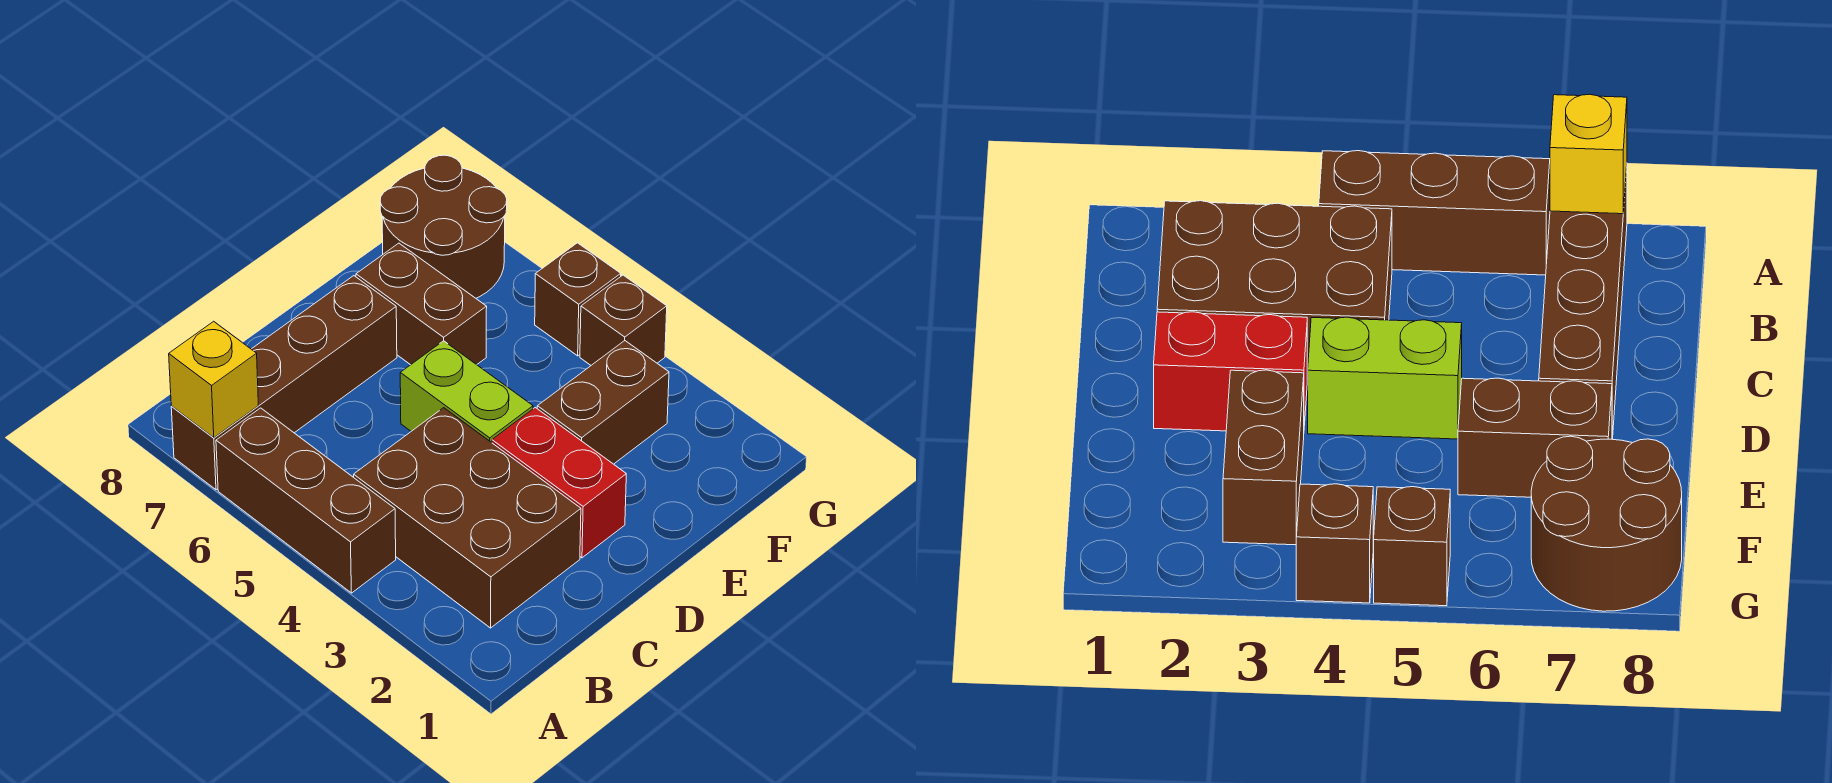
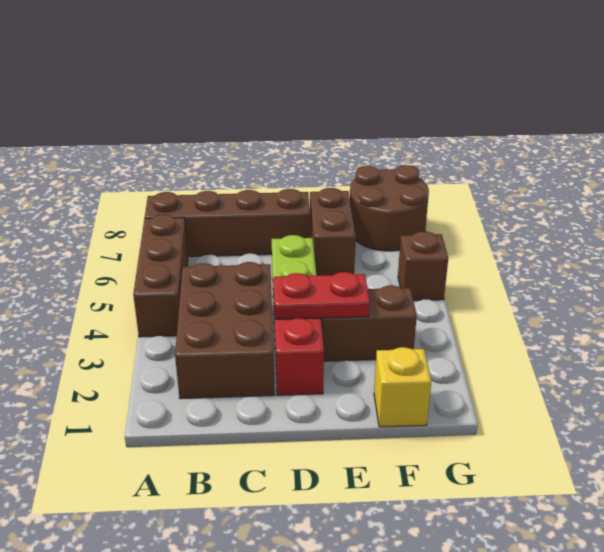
yellow 1x1 brick [169,321,258,438] -> yellow 1x1 brick moved to [374,347,431,427]
none -> red 1x2 plate [273,272,370,319]
brown 1x1 brick [580,275,667,365] -> none

